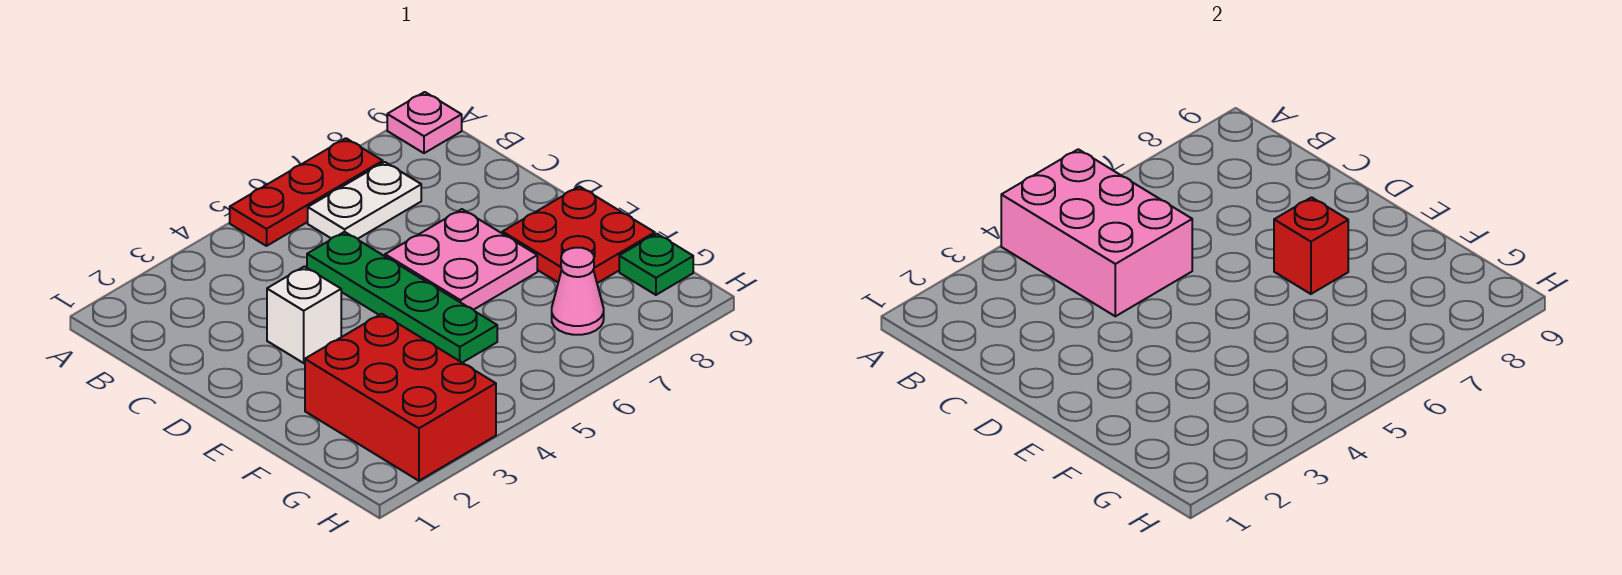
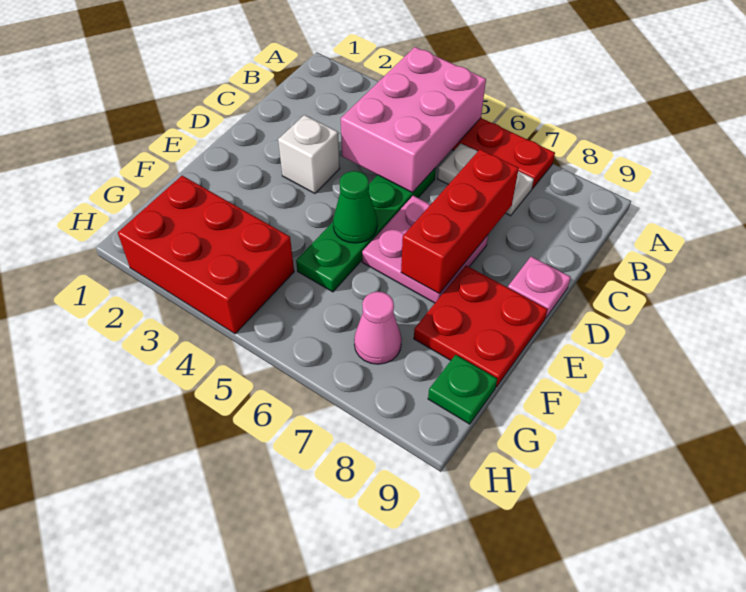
pink 1x1 plate [387,92,462,153] -> pink 1x1 plate moved to [508,257,571,318]
none -> green 1x1 cone [333,171,377,243]
red 1x1 brick [1274,197,1348,294] -> red 1x3 brick [401,149,519,294]
red 2x3 brick [305,314,496,481] -> red 2x3 brick turned to [118,176,294,334]

